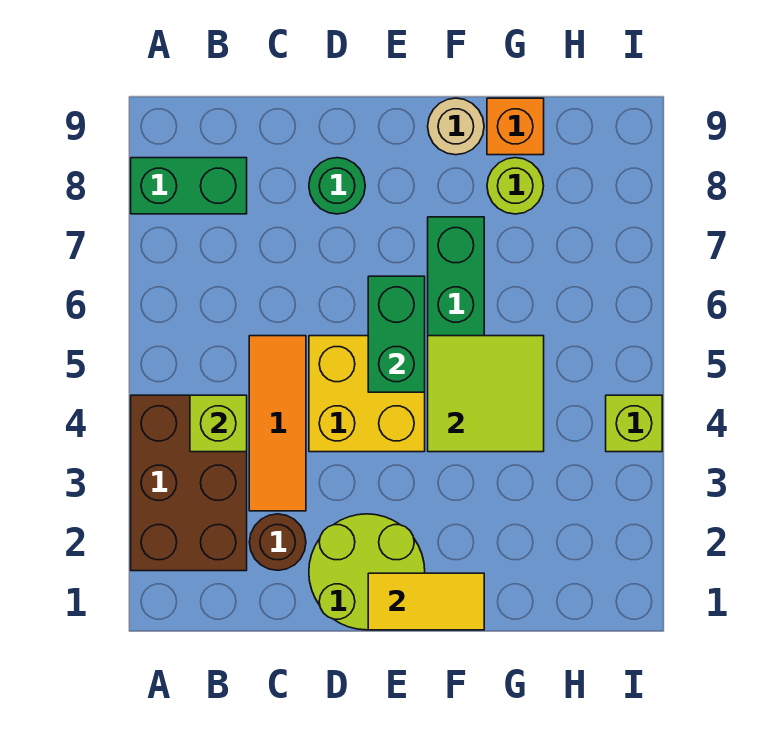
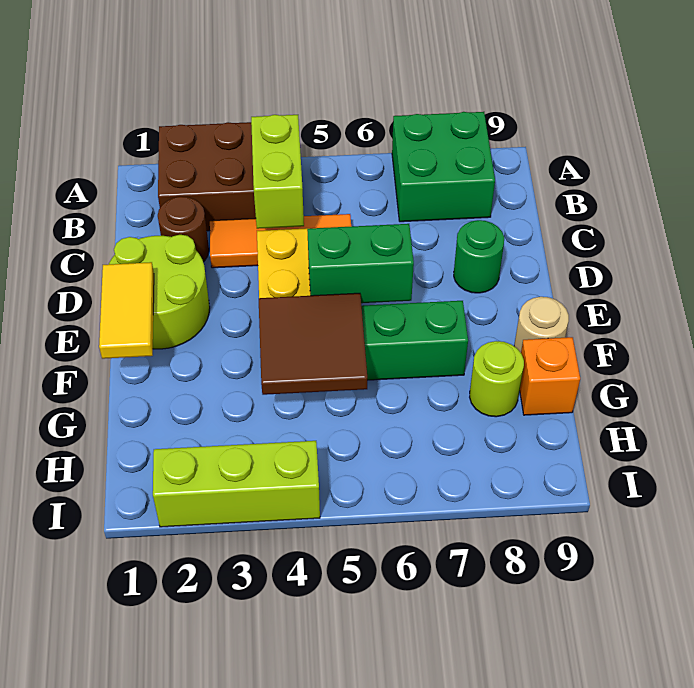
green 1x2 brick [131,158,247,214] -> green 2x2 brick [392,112,495,222]
lime 1x1 brick [190,395,247,452] -> lime 1x2 brick [251,115,304,229]
lime 2x2 tile [428,336,544,452] -> brown 2x2 tile [259,293,367,395]
lime 1x1 brick [606,395,662,452] -> lime 1x3 brick [153,441,320,527]

